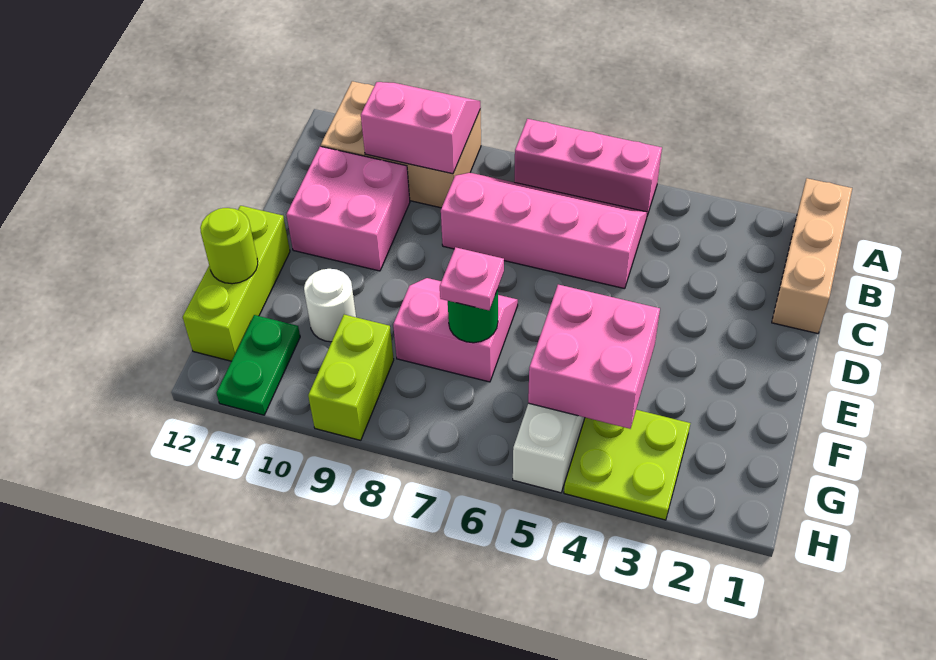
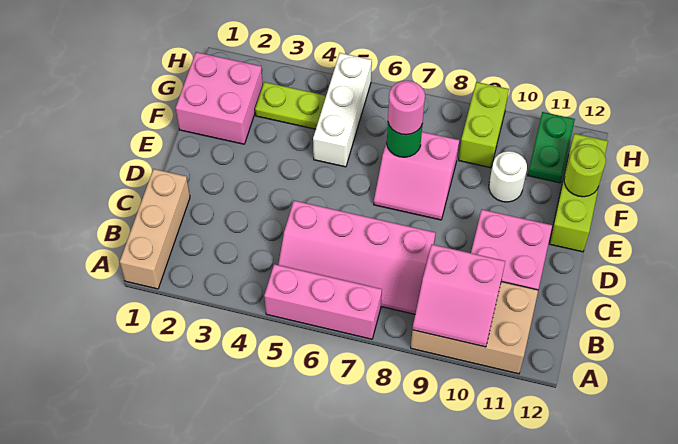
pink 2x2 brick [528,285,660,429] -> pink 2x2 brick moved to [176,52,263,144]
pink 1x1 plate [440,247,504,310] -> pink 1x1 round brick [388,81,425,135]
lime 2x2 plate [564,410,690,520] -> lime 1x2 plate [255,82,326,129]

